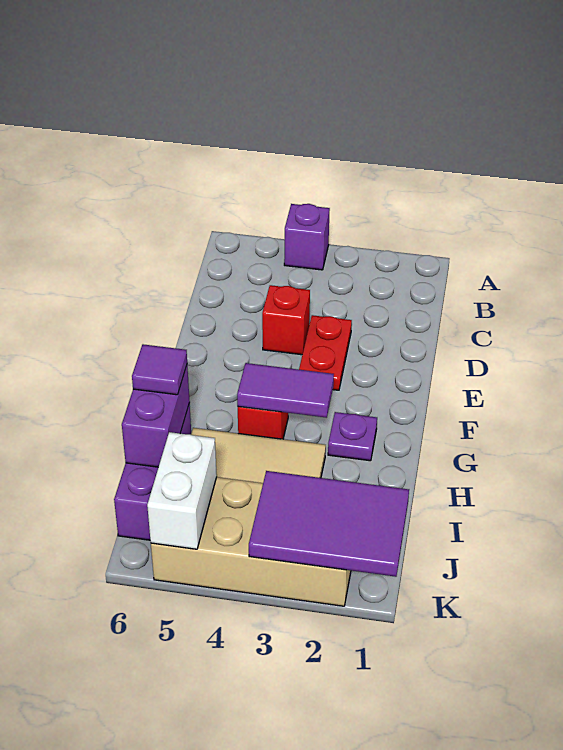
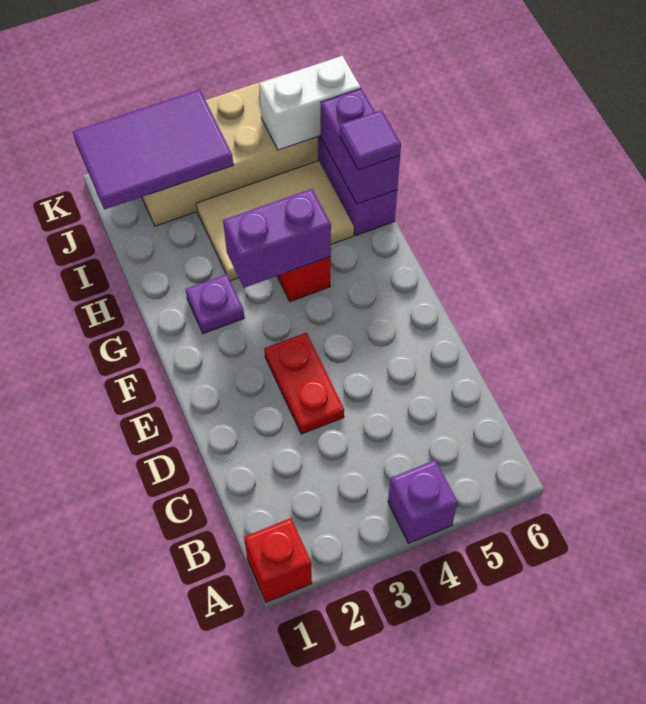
red 1x1 brick [262,285,310,355] -> red 1x1 brick moved to [244,518,312,602]
purple 1x2 tile [237,363,334,418] -> purple 1x2 brick [223,189,331,288]
white 1x2 brick [147,432,217,549] -> white 1x2 brick turned to [259,56,361,150]

